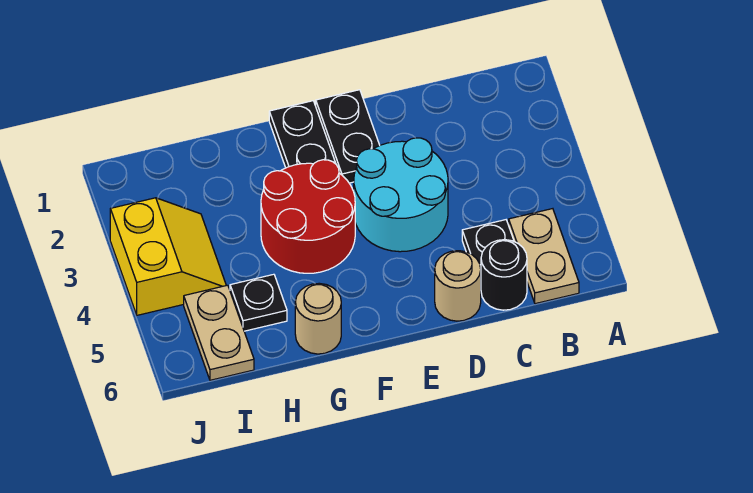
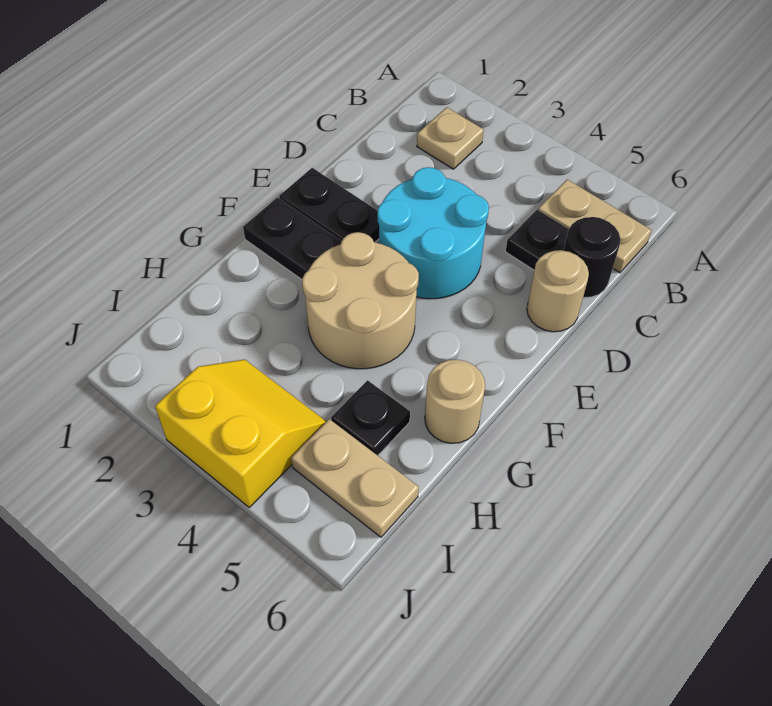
none -> tan 1x1 plate [417,107,484,169]
red 2x2 round brick [261,160,355,273] -> tan 2x2 round brick [302,232,419,369]

